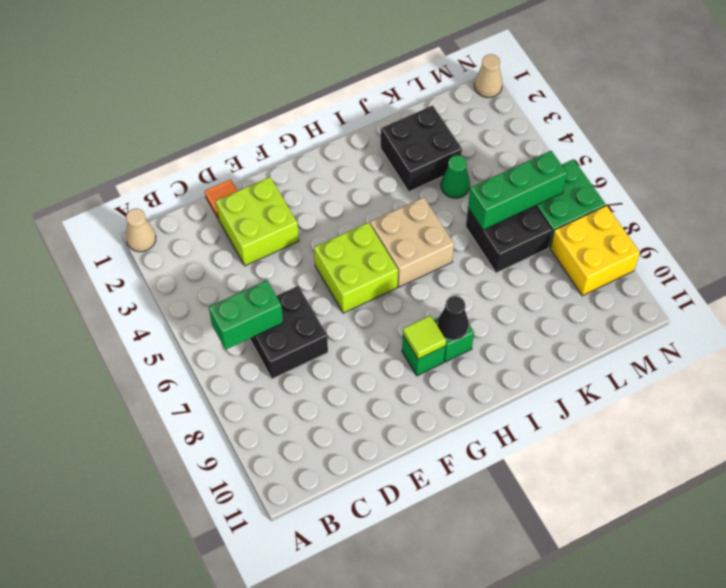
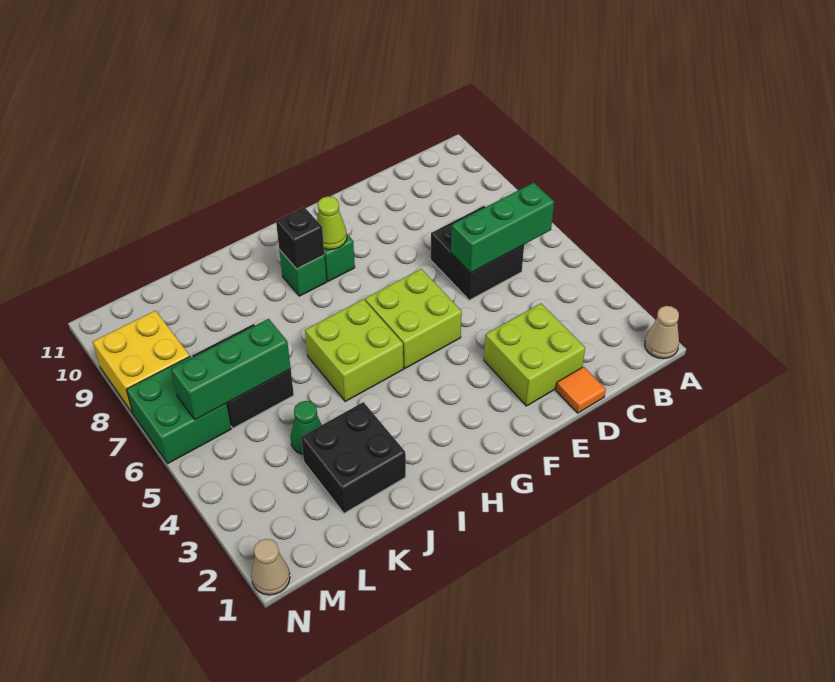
green 1x2 brick [209,280,283,350] -> green 1x3 brick [451,183,554,273]
lime 1x1 tile [403,315,446,359] -> lime 1x1 cone [317,196,347,249]
tan 2x2 brick [370,197,454,287] -> lime 2x2 brick [305,299,403,401]
black 1x1 cone [437,296,469,340] -> black 1x1 brick [276,207,324,269]

